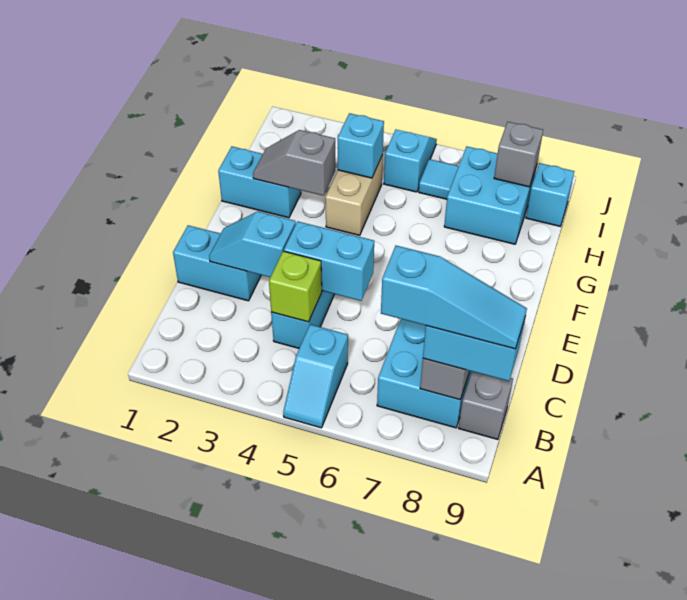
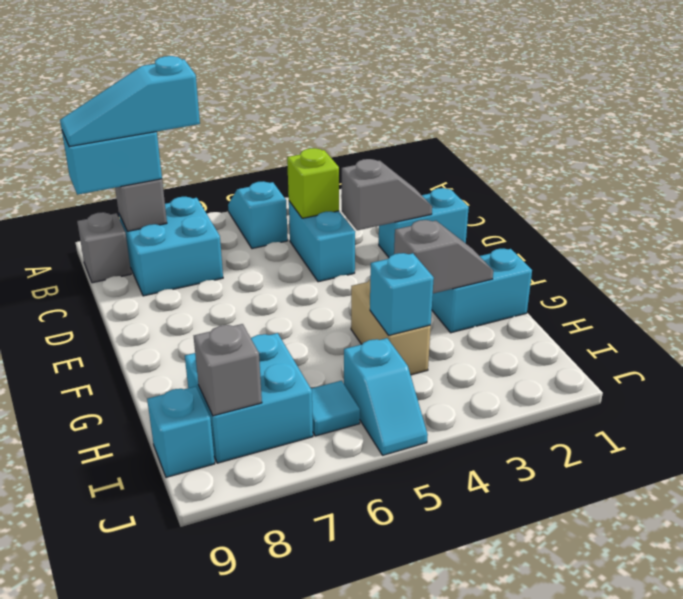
cyan 1x2 slope [209,212,296,277] -> grey 1x2 slope [342,159,432,230]
cyan 1x2 brick [284,221,374,301] -> none

